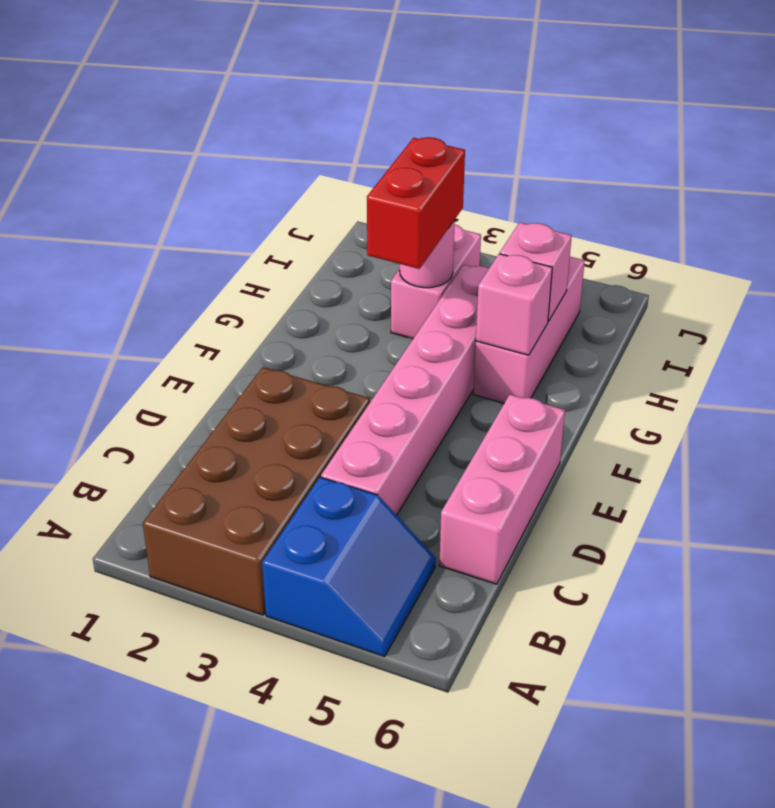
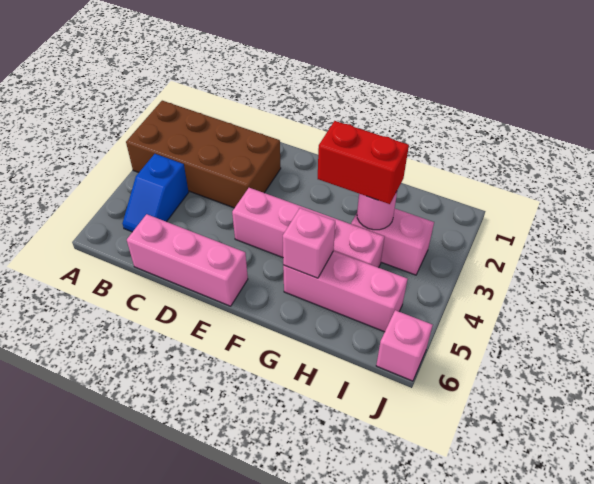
blue 2x2 slope [262,477,436,657] -> blue 1x2 slope [122,154,189,232]
pink 1x6 brick [321,265,489,515] -> pink 1x4 brick [232,188,385,268]
pink 1x1 brick [500,222,572,321] -> pink 1x1 brick moved to [376,310,433,381]

